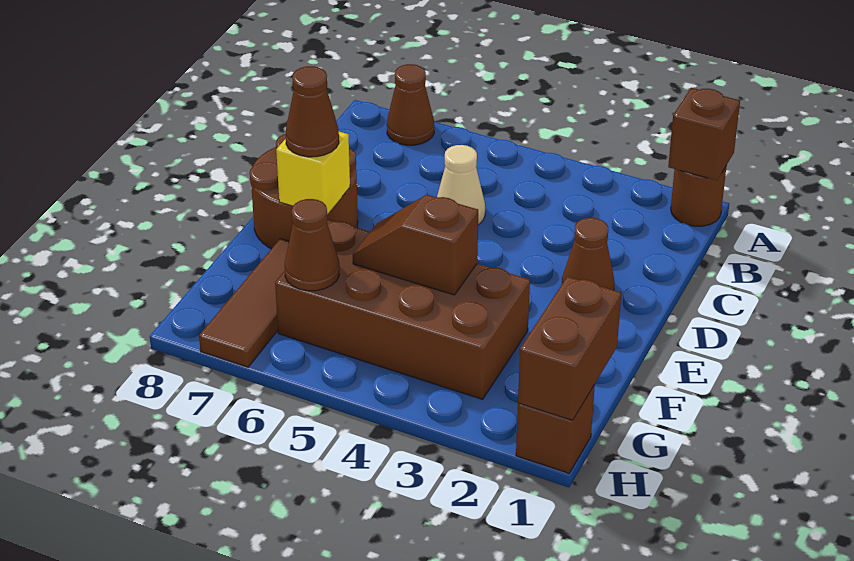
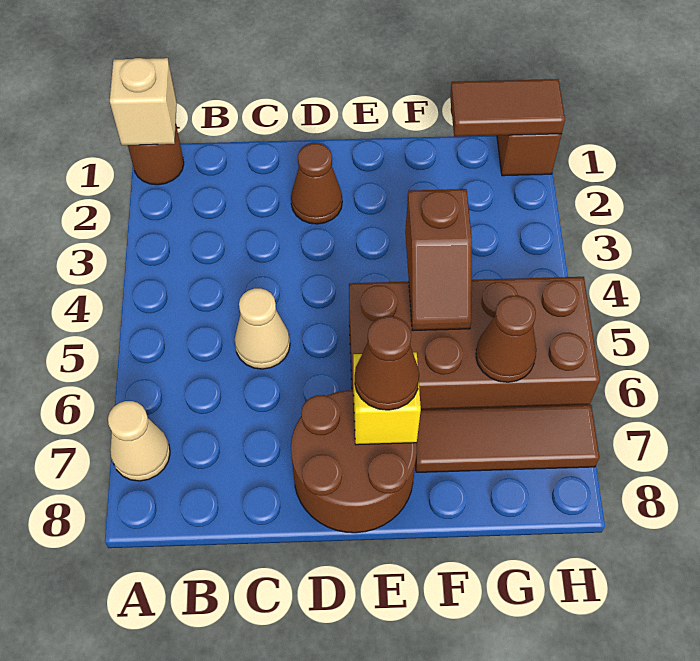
brown 1x1 brick [668,88,740,180] -> tan 1x1 brick [110,58,177,145]
brown 1x1 cone [387,64,434,145] -> tan 1x1 cone [108,401,170,481]
brown 2x4 brick [275,219,530,399] -> brown 2x4 brick turned to [349,277,600,410]
brown 1x2 brick [518,276,621,420] -> brown 1x2 tile [450,79,565,137]

